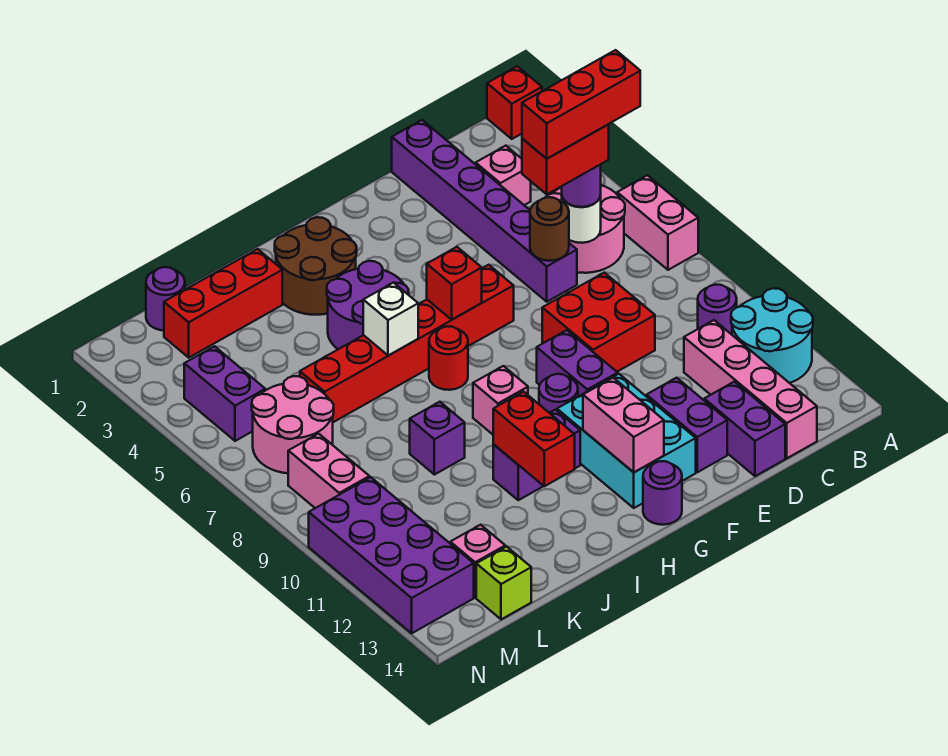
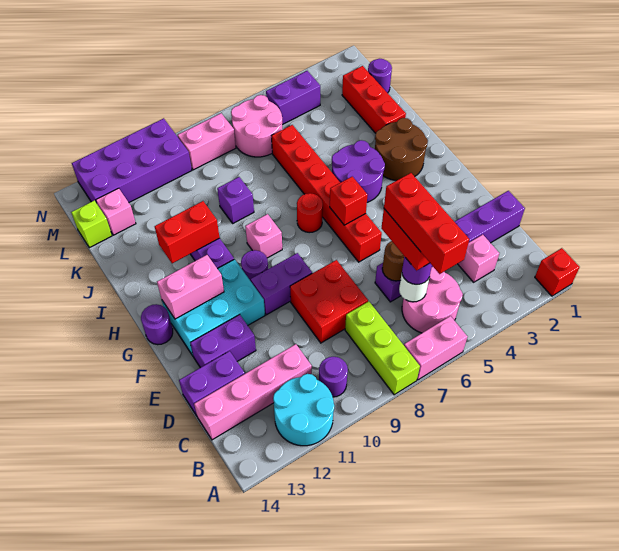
none -> lime 1x3 brick [345,301,420,395]
white 1x1 brick [363,283,418,356] -> none

